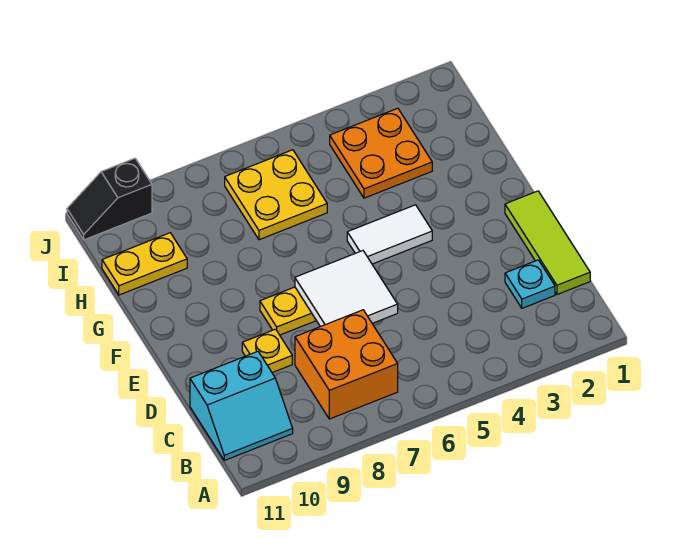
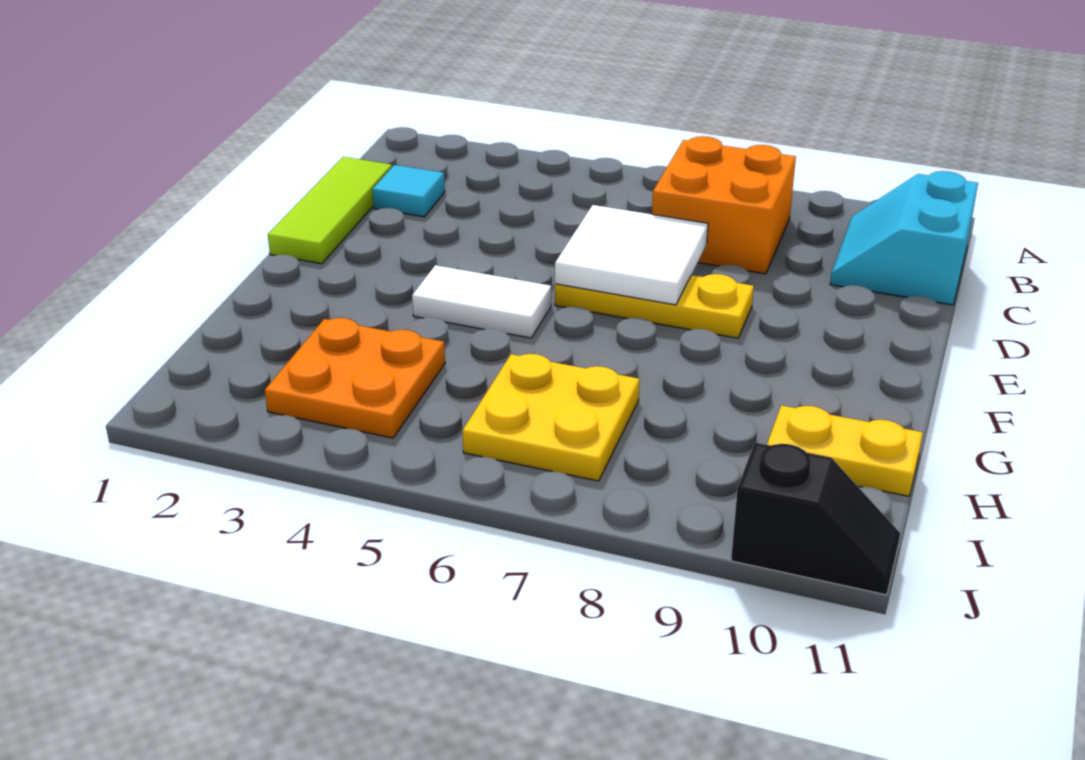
cyan 2x2 slope [190,351,293,460] -> cyan 2x2 slope turned to [830,171,978,305]
cyan 1x1 plate [505,260,555,308] -> cyan 1x1 tile [373,165,445,217]
yellow 1x1 plate [242,329,292,373] -> none

